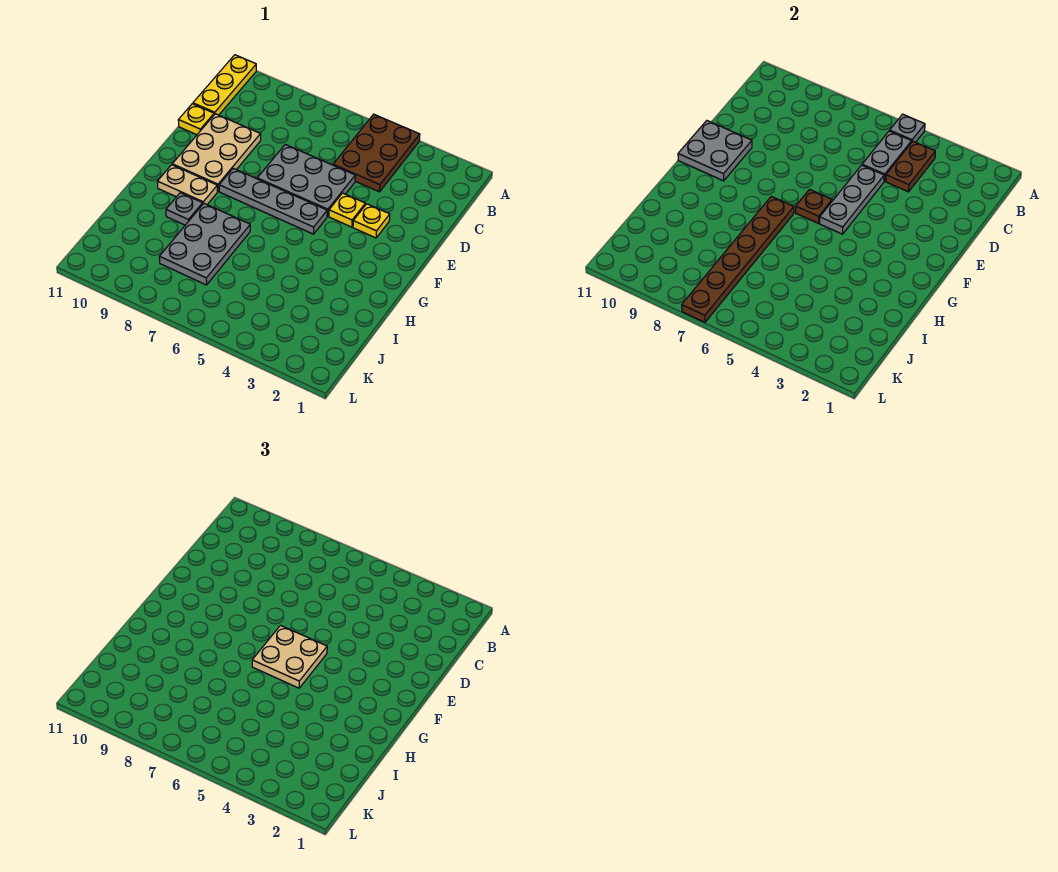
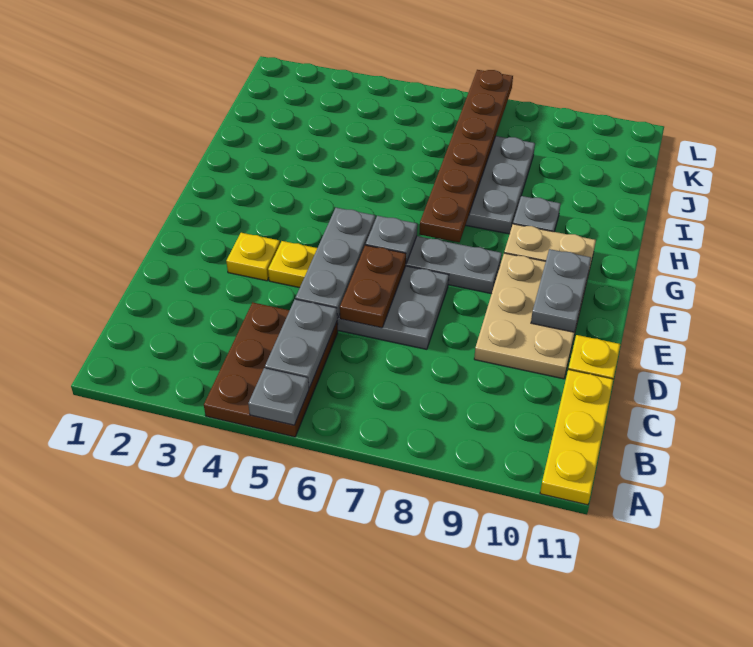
brown 1x2 plate [886,141,935,192] -> brown 1x2 plate moved to [340,245,406,328]
grey 2x2 plate [678,121,752,181] -> grey 1x2 plate [531,249,591,332]
tan 2x2 plate [252,626,327,688] -> none
brown 1x1 plate [796,190,832,223] -> grey 1x1 plate [366,216,417,263]

